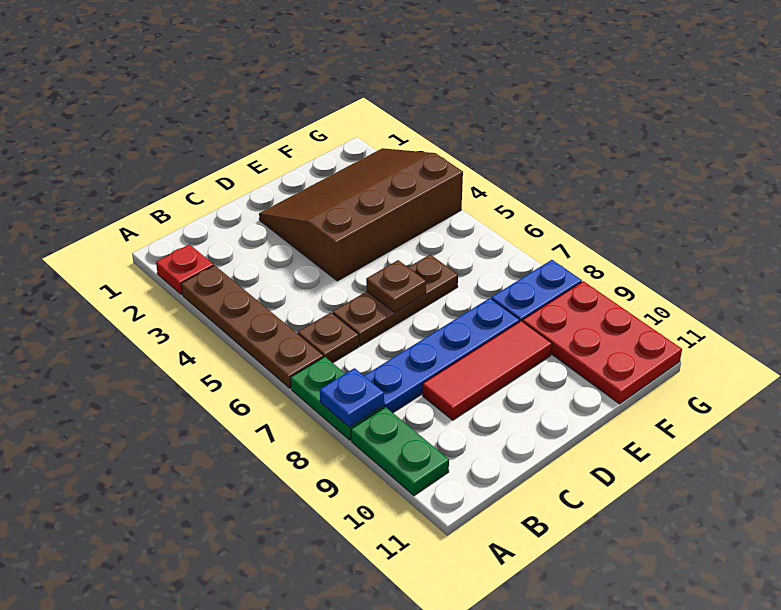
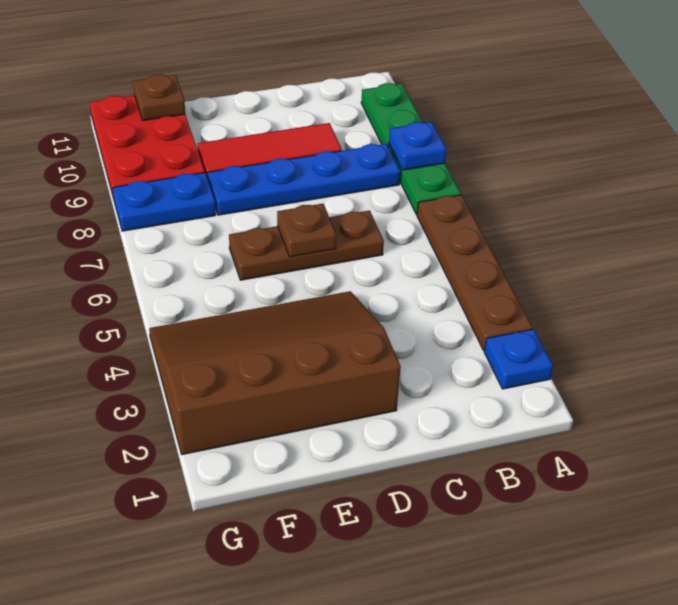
red 1x1 plate [156,244,214,295] -> blue 1x1 plate [484,329,553,389]
brown 1x1 plate [298,313,359,363] -> brown 1x1 plate moved to [133,75,185,120]
brown 3x4 slope [259,148,463,281] -> brown 3x4 slope turned to [149,291,401,455]

